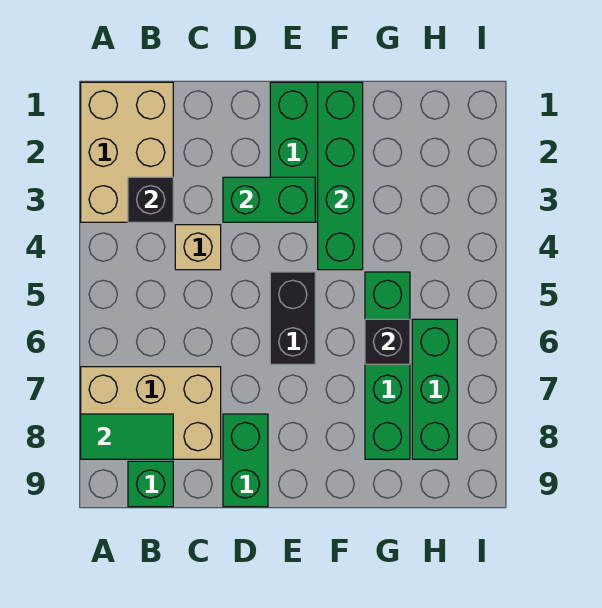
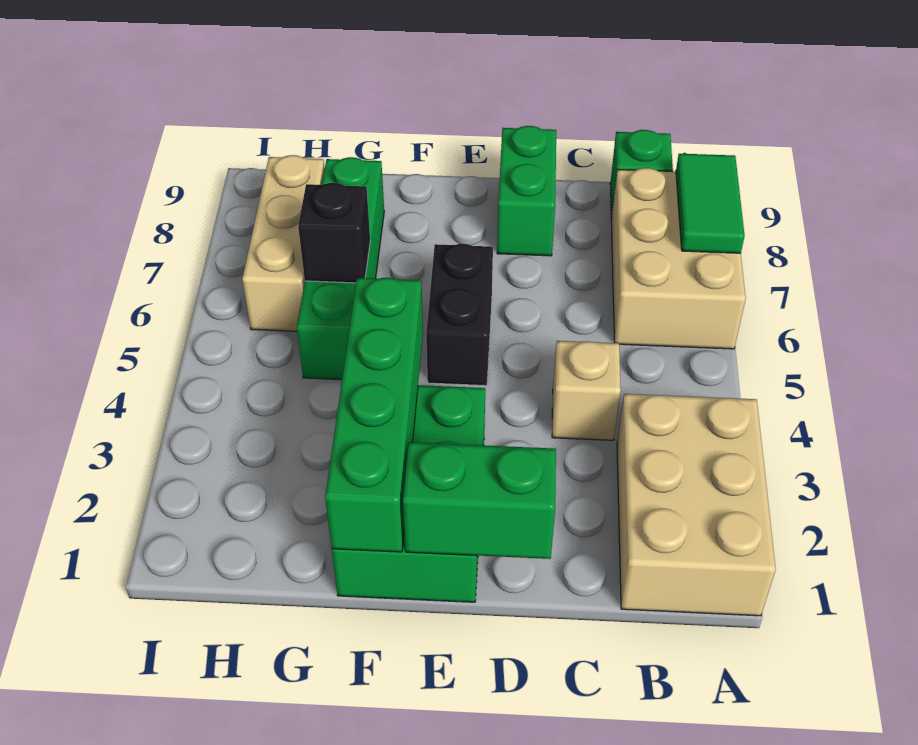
tan 2x3 brick [81,367,221,459] -> tan 2x3 brick turned to [611,168,746,349]
green 1x2 tile [81,414,173,459] -> green 1x2 tile turned to [676,154,745,253]
black 1x1 brick [128,177,173,222] -> none
green 1x2 brick [223,177,315,222] -> green 1x2 brick moved to [403,442,556,559]
green 1x3 brick [412,319,457,459] -> tan 1x3 brick [242,155,325,331]

